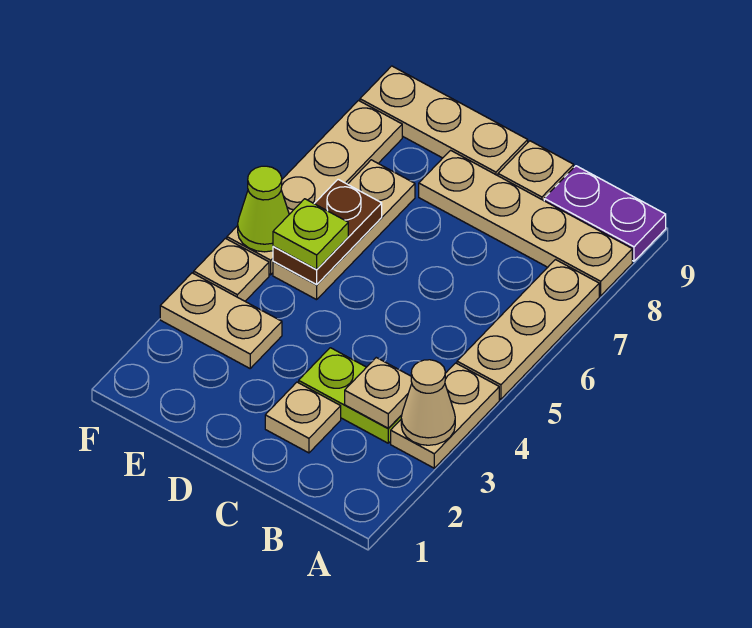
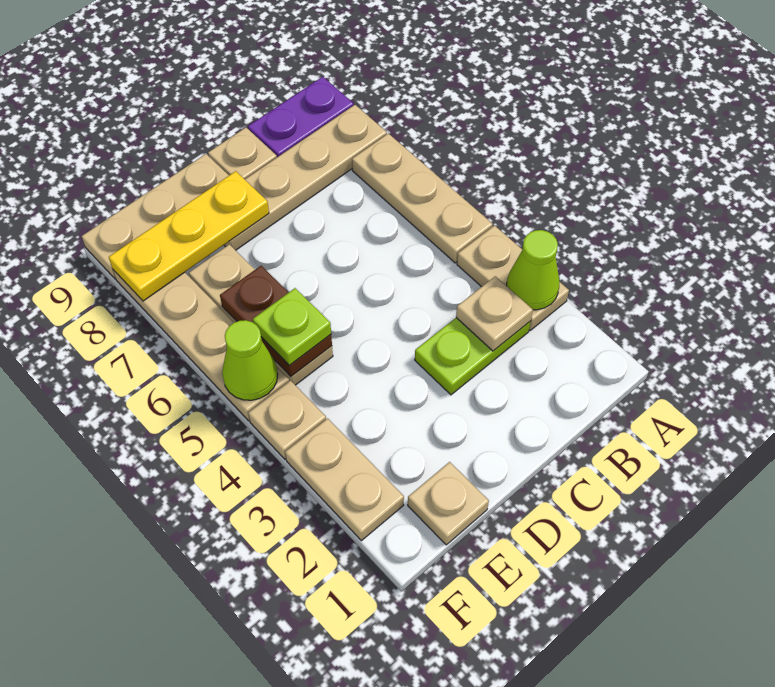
tan 1x1 cone [401,360,455,445] -> lime 1x1 cone [507,230,559,310]
tan 1x1 plate [265,382,341,453] -> tan 1x1 plate moved to [408,462,489,545]
none -> yellow 1x3 plate [109,171,269,301]
tan 1x2 plate [160,273,282,368] -> tan 1x2 plate turned to [285,418,404,541]

